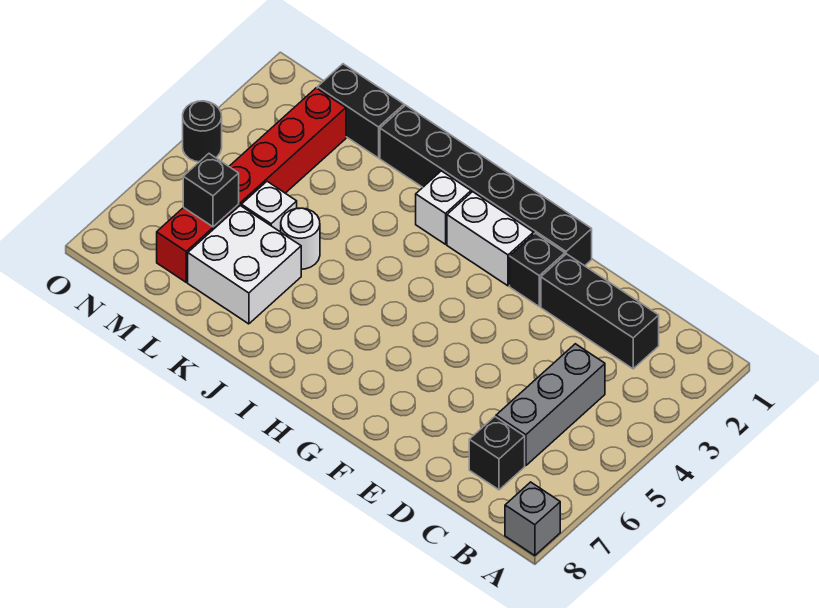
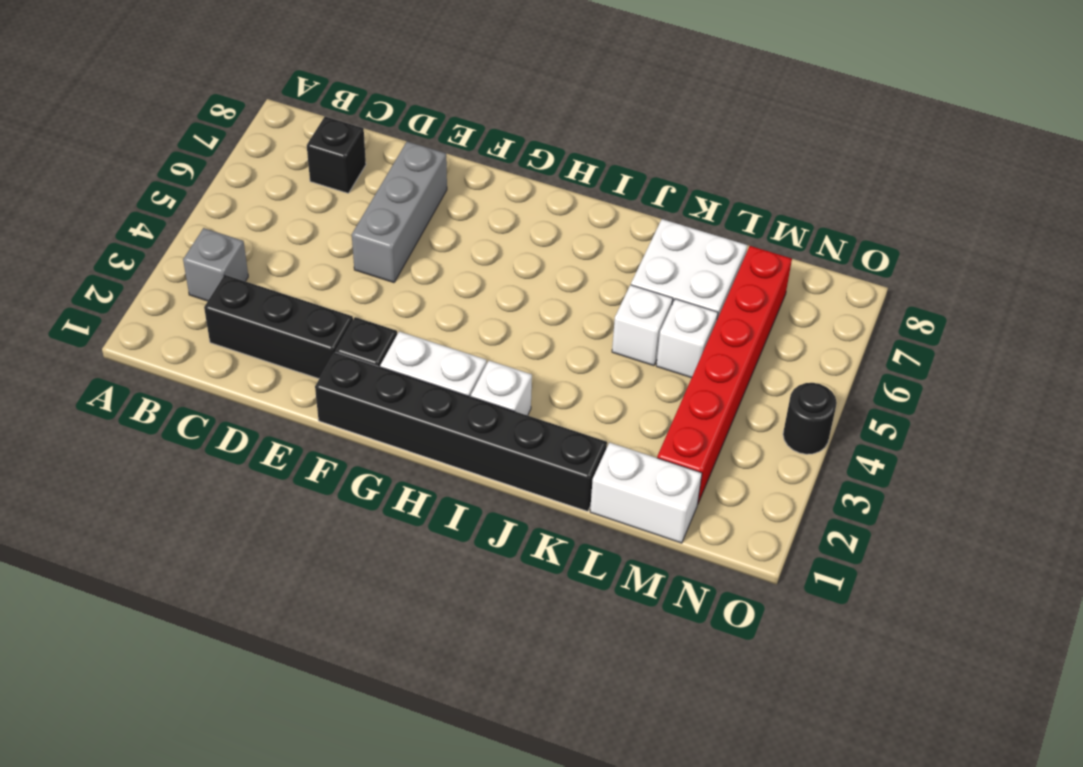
grey 1x1 brick [505,482,560,556] -> grey 1x1 brick moved to [183,228,248,301]
grey 1x3 brick [496,344,605,466] -> grey 1x3 brick moved to [352,142,447,283]
white 1x1 round brick [281,208,320,269] -> white 1x1 brick [612,285,673,366]
black 1x2 brick [317,64,404,158] -> white 1x2 brick [590,443,702,543]
black 1x1 brick [183,154,239,227] -> none

